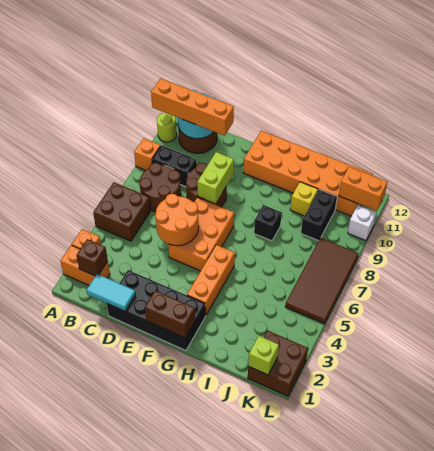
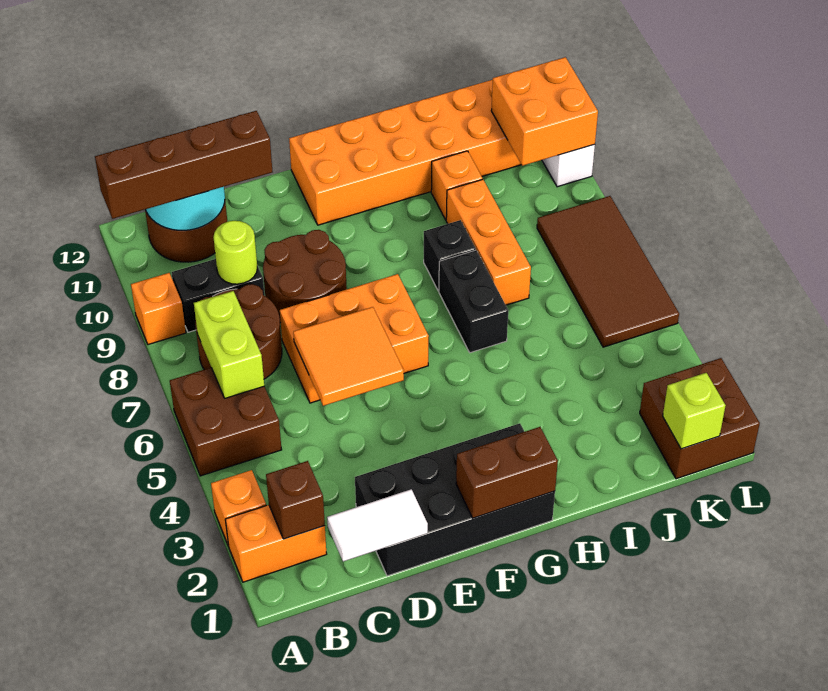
lime 1x1 round brick [157,113,177,142] -> lime 1x1 round brick moved to [213,221,257,284]
orange 1x4 brick [151,78,234,136] -> brown 1x4 brick [95,111,272,219]
cyan 1x2 tile [86,274,136,311] -> white 1x2 tile [327,489,428,562]
orange 2x2 round brick [155,194,199,246] -> orange 2x2 tile [293,307,404,406]
orange 2x3 brick [168,197,234,271] -> orange 2x3 brick turned to [280,274,429,403]
lime 1x2 brick [197,152,234,203] -> lime 1x2 brick moved to [194,291,264,398]
orange 1x3 brick [187,245,235,315] -> orange 1x3 brick moved to [446,179,531,305]
yellow 1x1 brick [290,182,318,216] -> orange 1x1 brick [431,151,482,220]
black 1x2 brick [301,189,337,241] -> black 1x2 brick moved to [439,250,508,353]
orange 1x2 brick [339,167,387,211] -> orange 2x2 brick [491,57,598,166]

